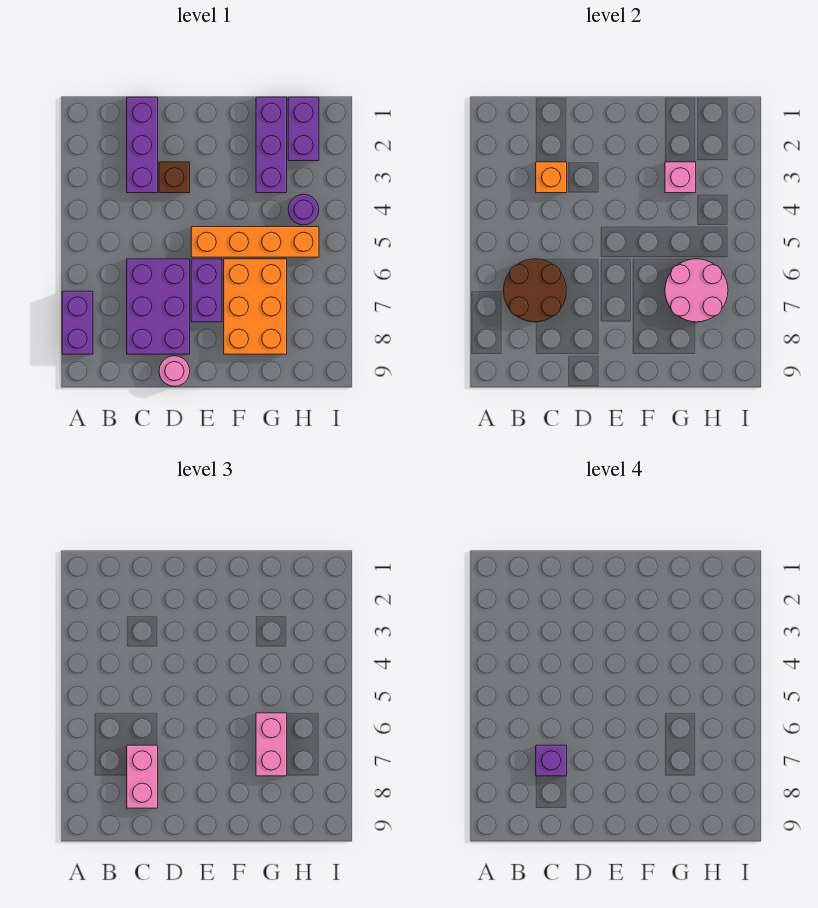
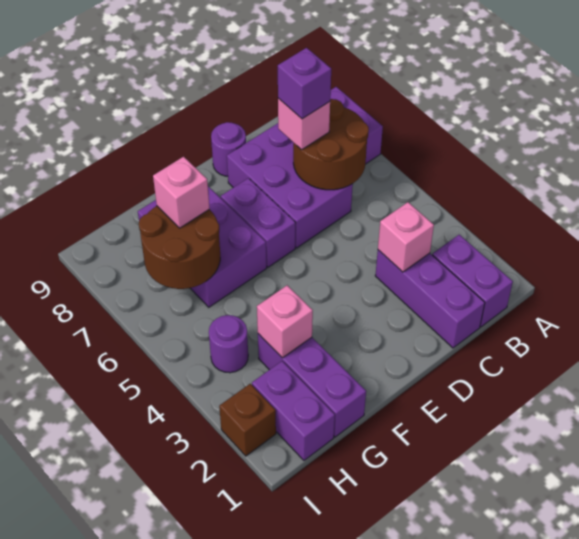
none -> purple 1x2 brick [432,235,513,327]
orange 1x1 brick [536,162,567,193] -> pink 1x1 brick [378,202,434,272]
pink 1x2 brick [127,745,158,808] -> pink 1x1 brick [278,98,330,150]
brown 1x1 brick [159,162,190,193] -> brown 1x1 brick moved to [219,384,276,456]
pink 1x1 round brick [159,356,190,386] -> purple 1x1 round brick [211,122,246,176]
orange 1x4 brick [191,227,319,257] -> none
orange 2x3 brick [224,259,287,354] -> purple 2x3 brick [138,186,267,307]
pink 2x2 round brick [665,259,728,322] -> brown 2x2 round brick [139,206,220,289]
pink 1x2 brick [256,713,287,776] -> pink 1x1 brick [153,157,210,228]

